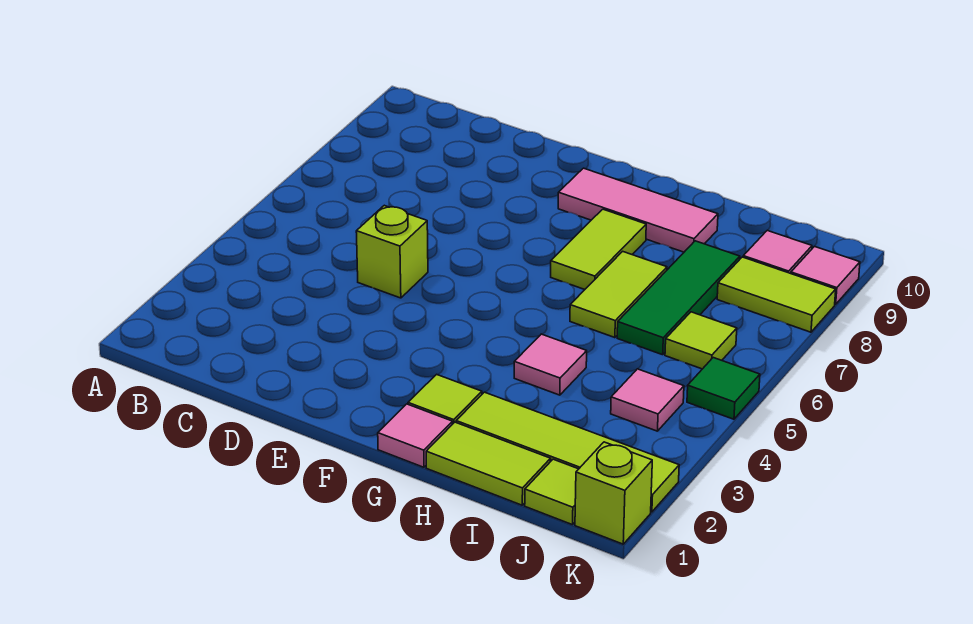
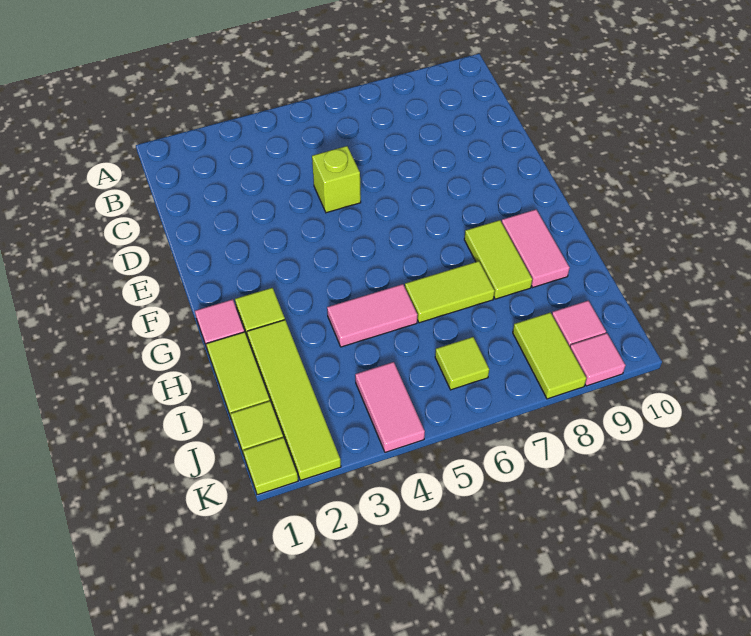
pink 1x3 tile [558,168,718,252] -> pink 1x2 tile [502,210,570,287]
lime 1x2 tile [551,209,646,289] -> lime 1x2 tile turned to [464,220,532,299]
pink 1x1 tile [514,334,587,395] -> pink 1x2 tile [327,284,417,347]
green 1x3 tile [617,241,740,355] -> none
pink 1x1 tile [611,369,684,431] -> pink 1x2 tile [355,362,425,452]
lime 1x1 brick [575,442,652,544] -> lime 1x1 tile [243,437,298,495]
green 1x1 tile [687,358,760,419] -> none

